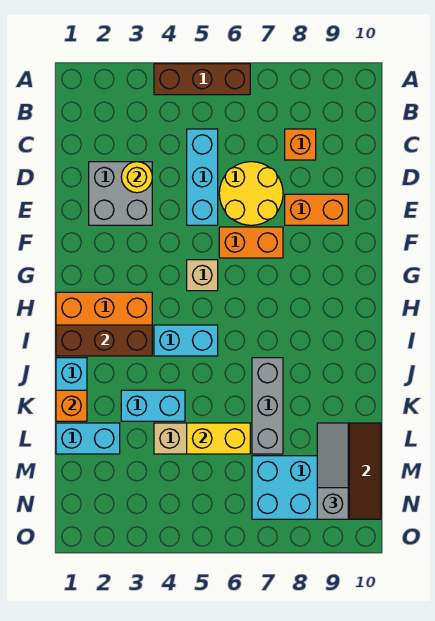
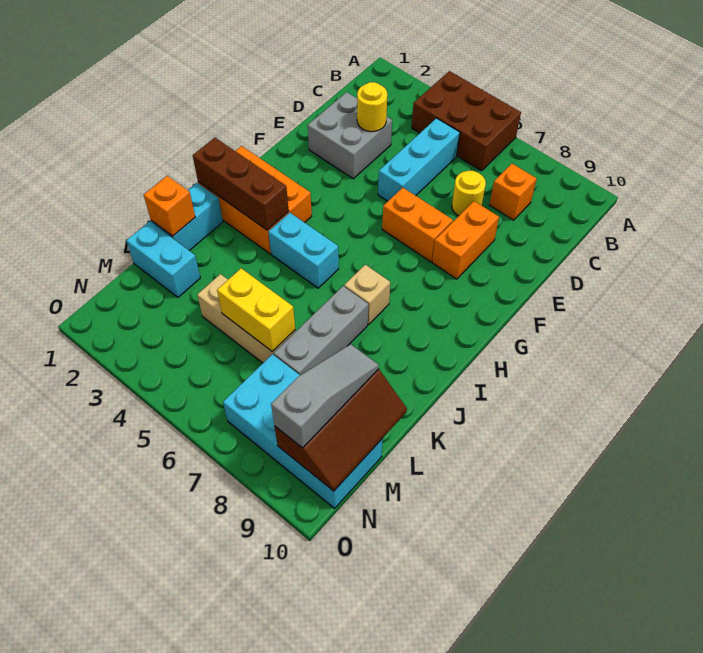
brown 1x3 brick [154,64,250,95] -> brown 2x3 brick [412,71,521,171]
yellow 2x2 round brick [219,162,283,225] -> yellow 1x1 round brick [452,171,486,216]
orange 1x2 brick [285,194,348,225] -> orange 1x2 brick turned to [432,201,499,279]
tan 1x1 brick [187,260,218,291] -> tan 1x1 brick moved to [344,265,390,324]
cyan 1x2 brick [121,390,185,421] -> none

